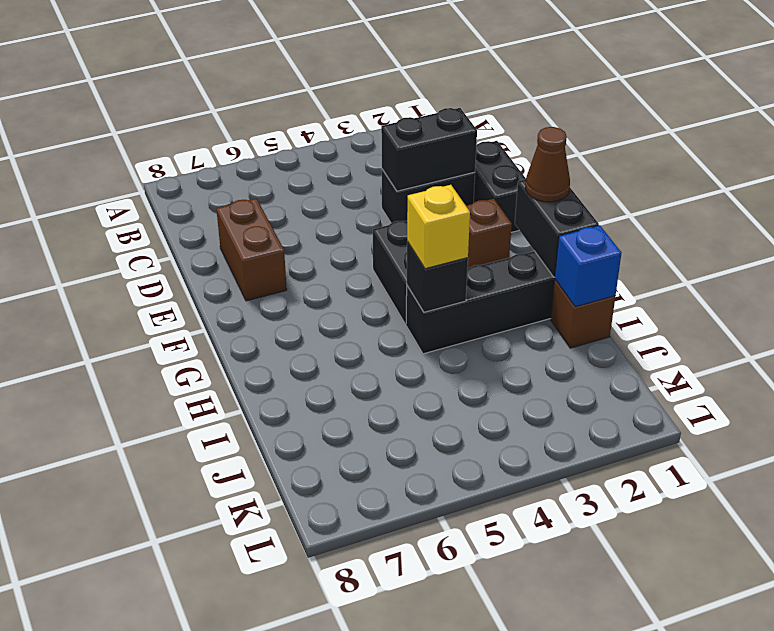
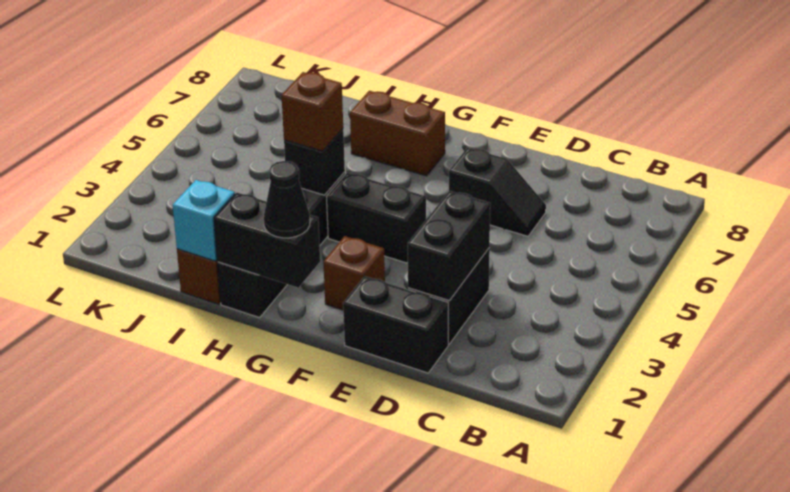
none -> black 1x2 slope [449,148,546,236]
brown 1x2 brick [216,198,287,301] -> brown 1x2 brick moved to [350,91,445,176]
brown 1x1 cone [525,127,570,202] -> black 1x1 cone [264,161,310,238]
yellow 1x1 brick [407,185,470,269] -> brown 1x1 brick [281,72,343,151]
blue 1x1 brick [555,225,621,307] -> cyan 1x1 brick [173,180,235,261]

